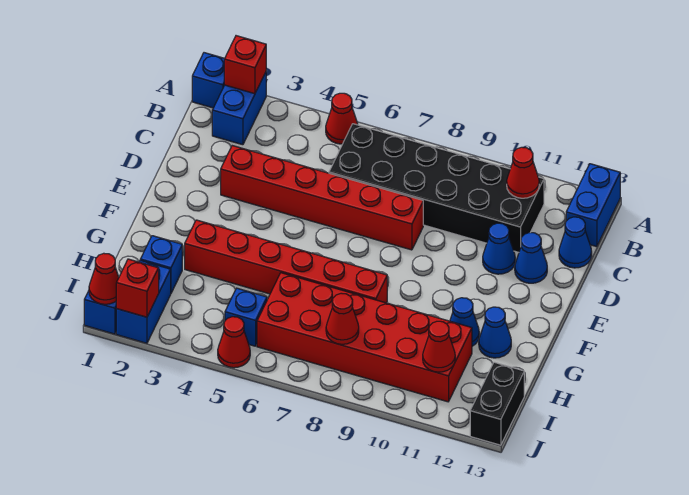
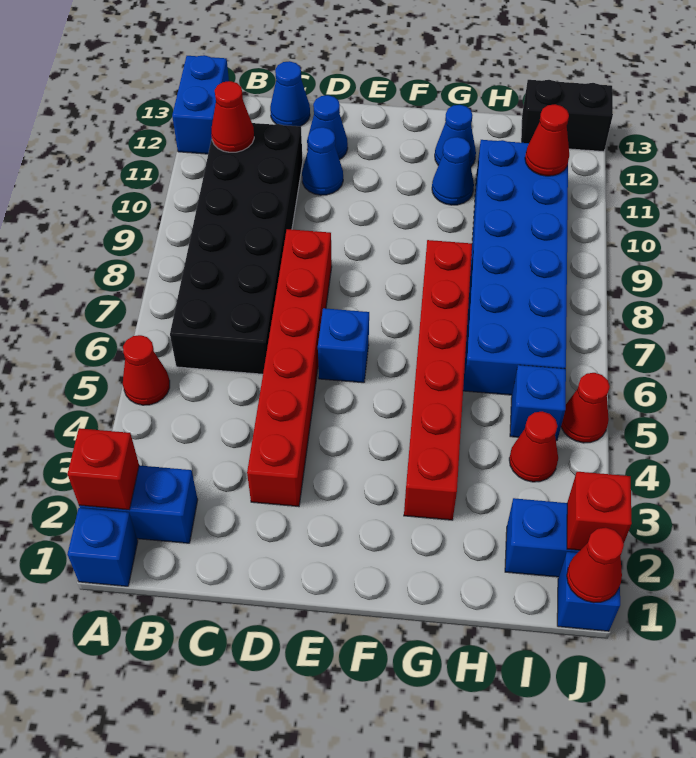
blue 1x2 brick [566,164,620,247] -> blue 1x2 brick turned to [172,55,229,154]
blue 1x1 brick [140,236,182,293] -> blue 1x1 brick moved to [318,308,369,383]
red 2x6 brick [257,273,472,402] -> blue 2x6 brick [463,140,568,395]
red 1x1 cone [326,293,359,344] -> red 1x1 cone moved to [509,412,558,482]

